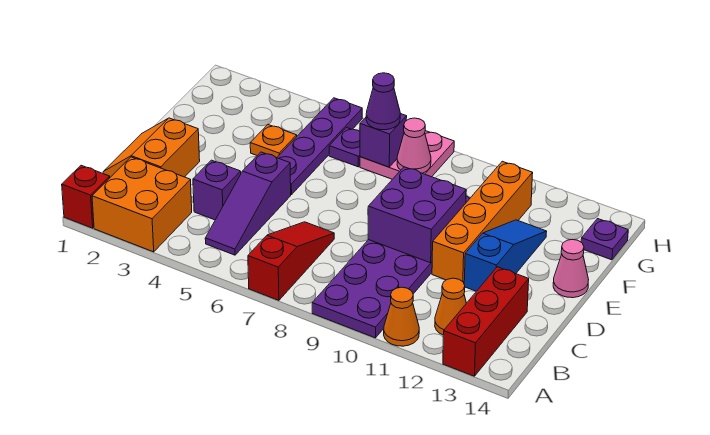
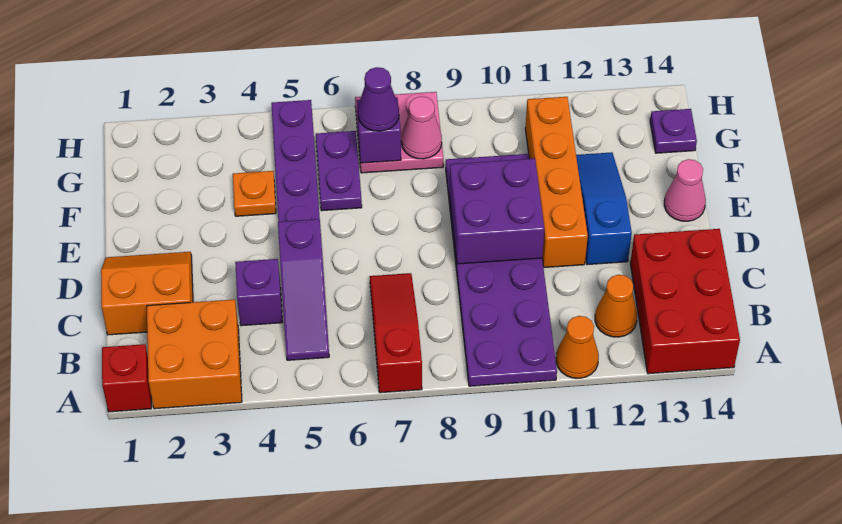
red 1x3 brick [443,267,529,376] -> red 2x3 brick [630,229,740,374]
orange 2x2 slope [103,118,200,177] -> orange 2x2 slope turned to [101,252,193,335]
purple 1x1 plate [329,128,360,167] -> purple 1x2 plate [316,131,362,211]

